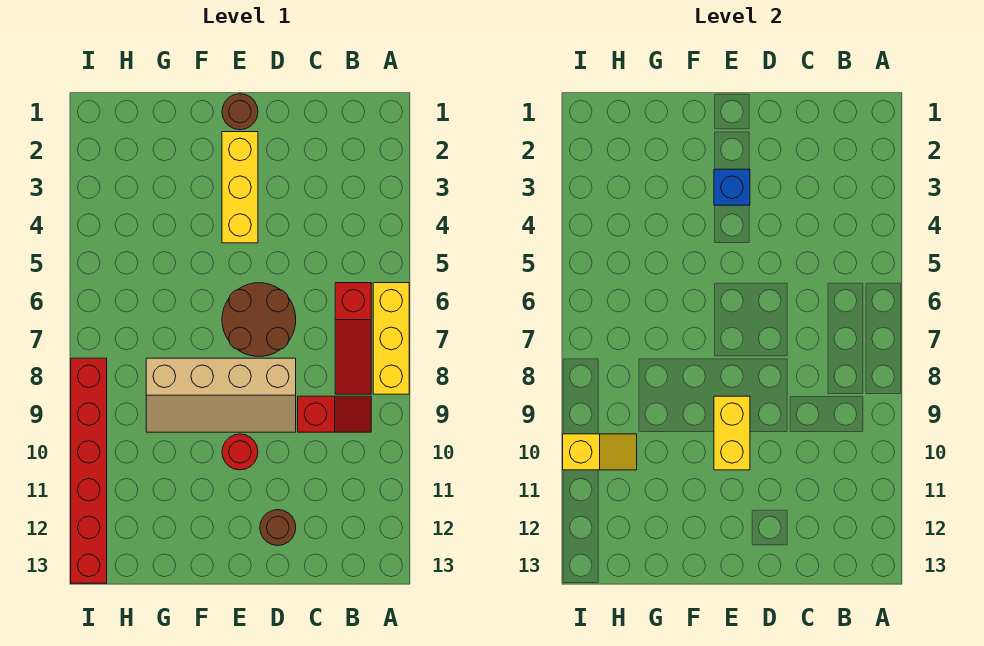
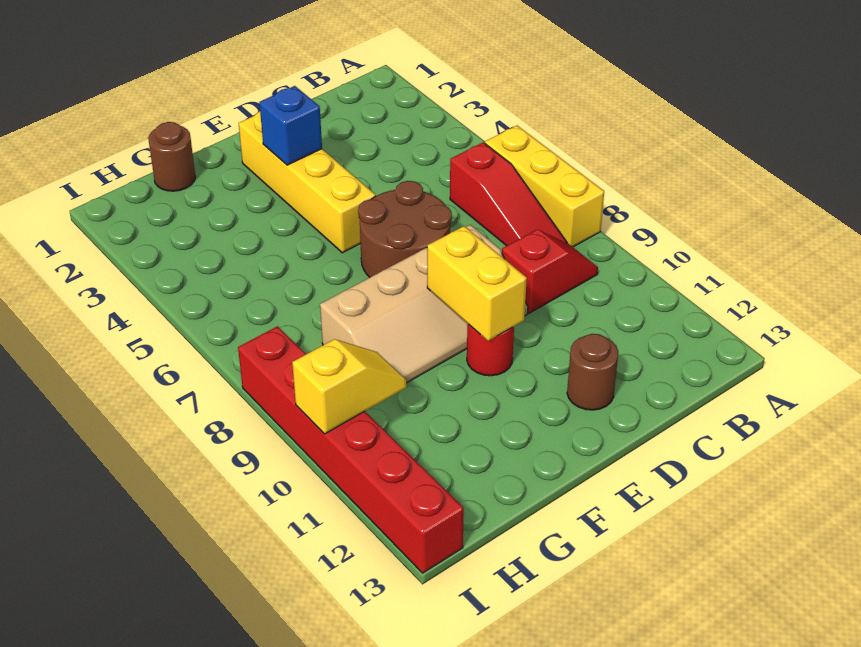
brown 1x1 round brick [222,94,258,130] -> brown 1x1 round brick moved to [148,122,196,191]
yellow 1x3 brick [222,132,258,243] -> yellow 1x4 brick [239,111,376,253]

